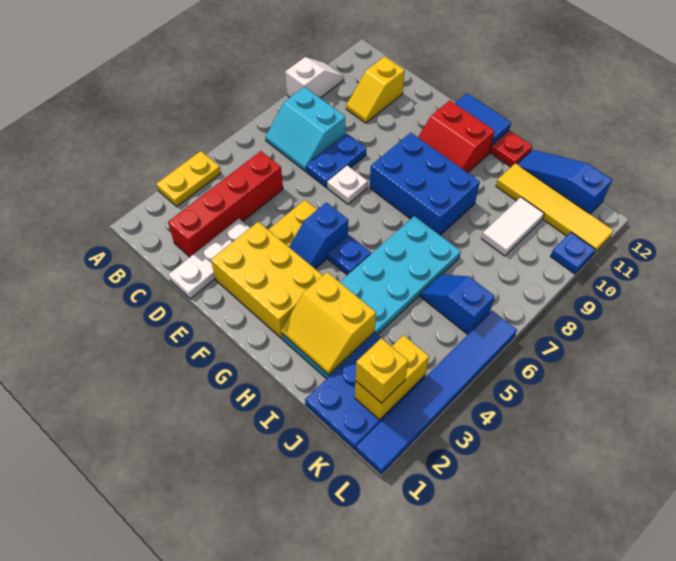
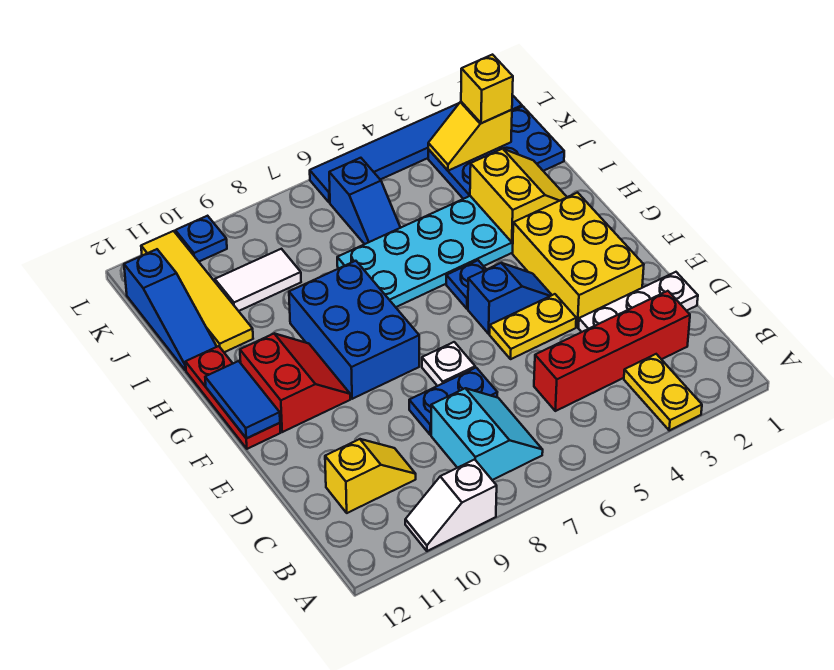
yellow 1x2 plate [156,151,221,207] -> yellow 1x2 plate turned to [624,354,702,430]
yellow 1x2 brick [355,335,429,420] -> yellow 1x2 slope [428,102,512,171]

